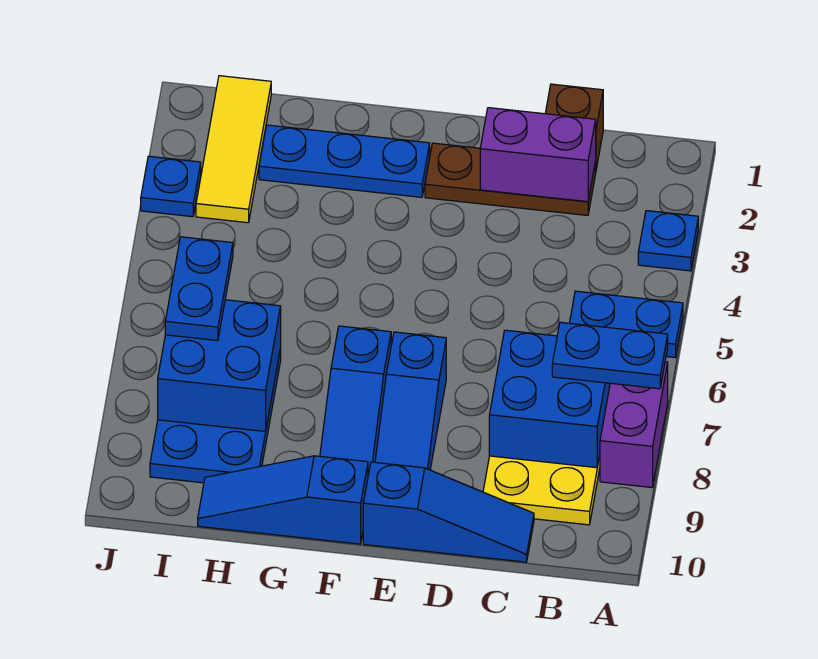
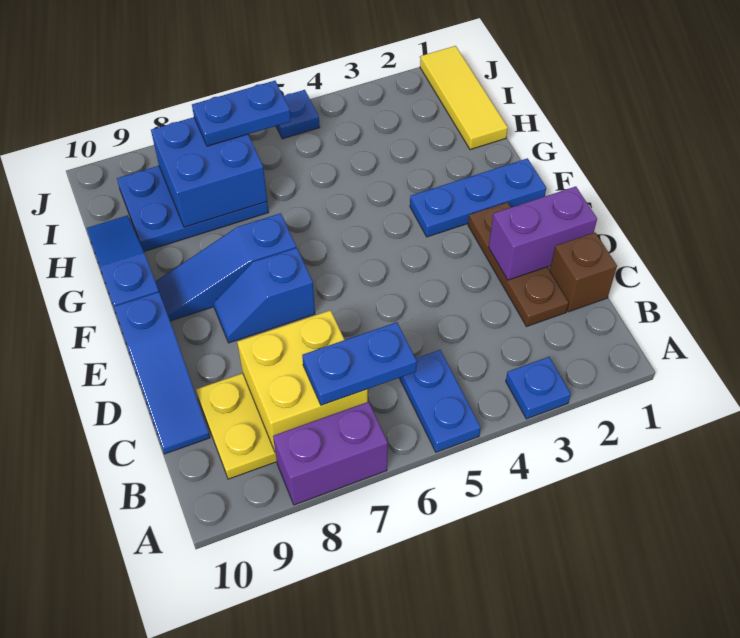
blue 1x2 plate [552,322,668,389] -> blue 1x2 plate turned to [302,322,417,405]
blue 2x2 brick [489,330,610,468] -> yellow 2x2 brick [237,310,368,451]
purple 1x2 brick [480,108,596,202] -> purple 1x2 brick turned to [489,186,597,280]
blue 1x3 slope [375,332,446,470] -> blue 1x2 slope [214,248,315,343]
blue 1x3 plate [259,125,430,197] -> blue 1x3 plate turned to [410,158,546,237]
yellow 1x3 tile [196,76,271,223] -> yellow 1x3 tile turned to [420,46,508,150]
blue 1x1 plate [141,156,201,217] -> blue 1x1 plate moved to [276,90,320,139]

